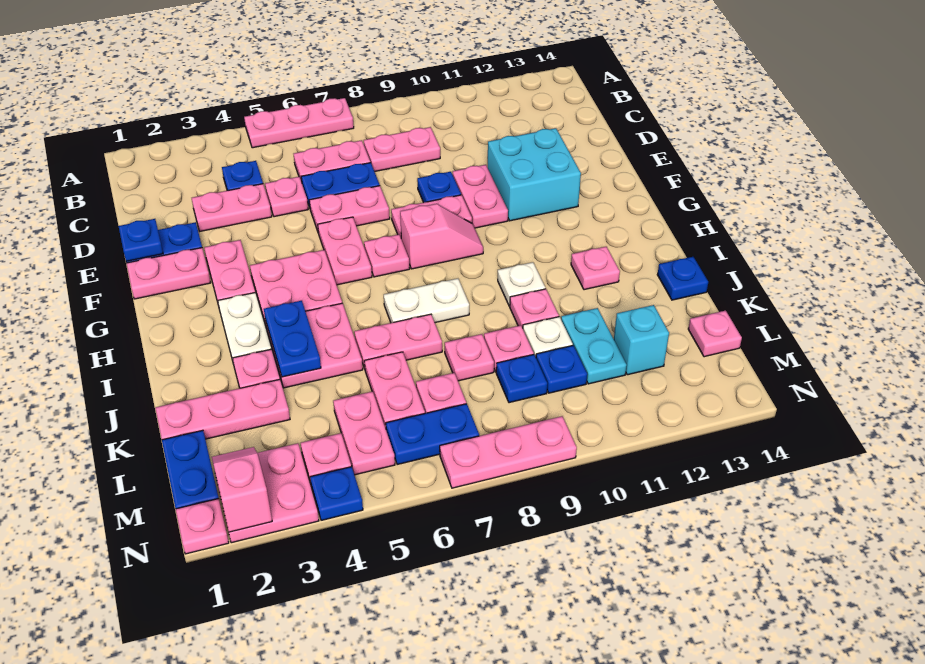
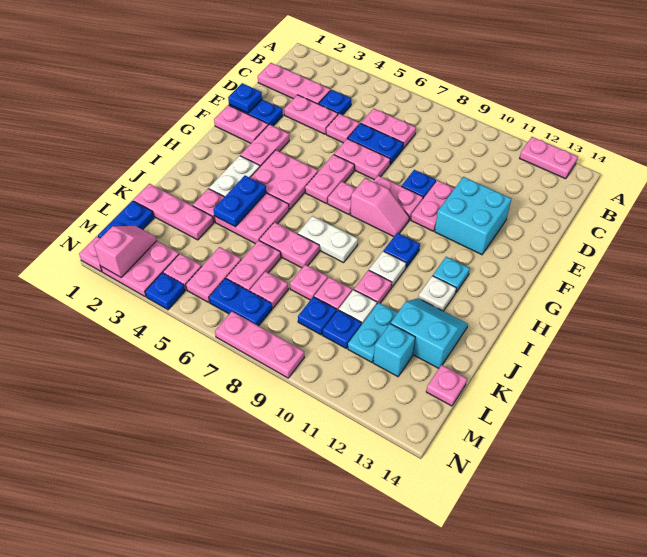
pink 1x3 plate [244,98,354,148] -> pink 1x3 plate moved to [258,63,330,104]
pink 1x2 plate [364,127,440,172] -> pink 1x2 plate moved to [520,137,578,179]
none -> cyan 1x1 plate [433,257,470,292]
pink 1x1 plate [571,247,620,290] -> white 1x1 plate [418,276,456,311]
none -> cyan 2x2 slope [391,298,468,368]
blue 1x1 plate [657,257,708,300] -> blue 1x1 plate moved to [384,233,420,268]

